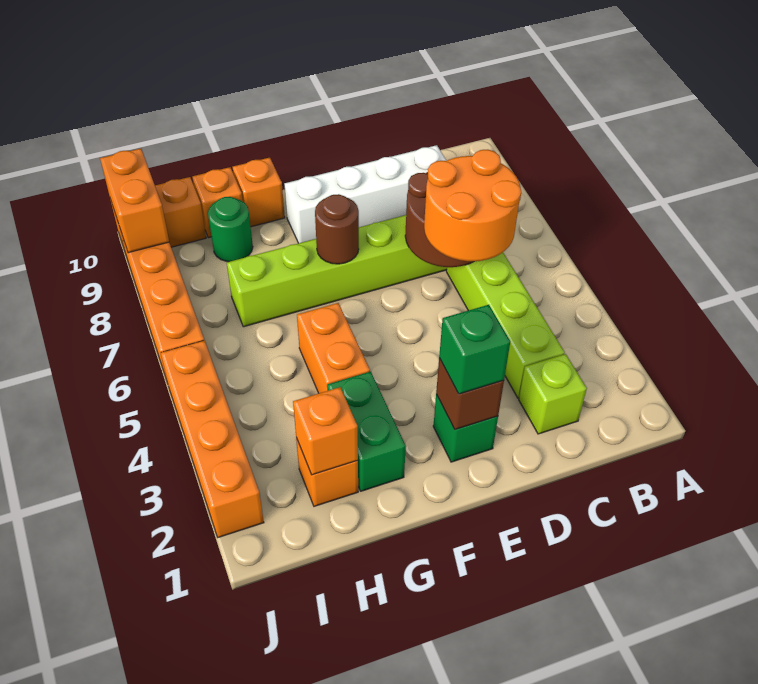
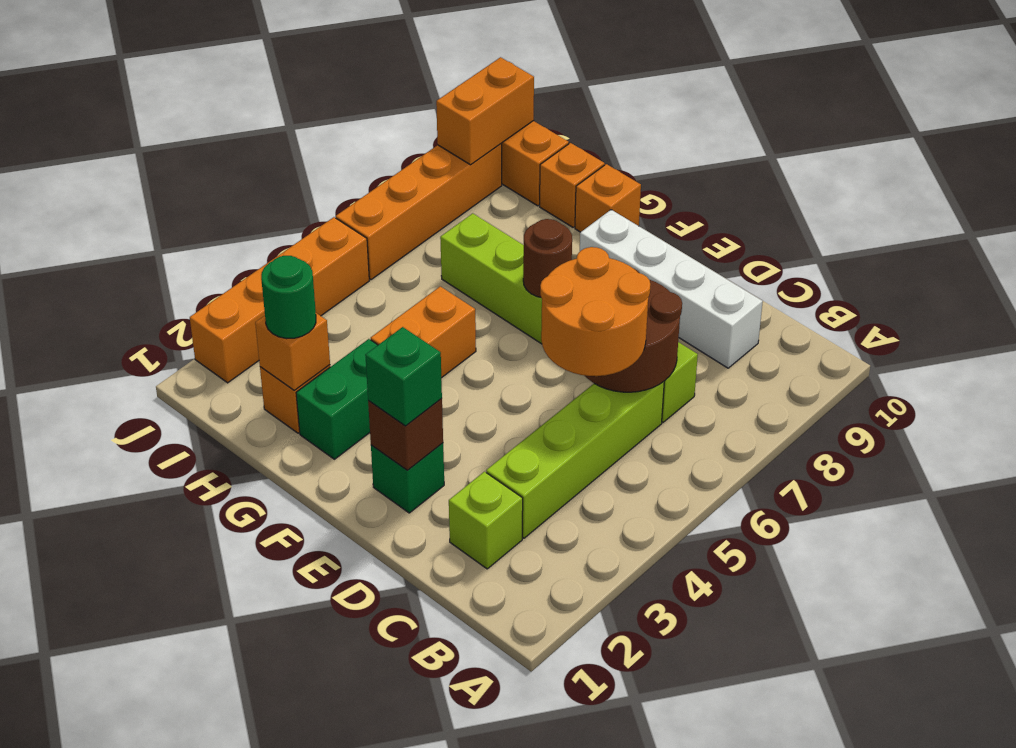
green 1x1 round brick [208,197,253,262] -> green 1x1 round brick moved to [261,256,316,339]

